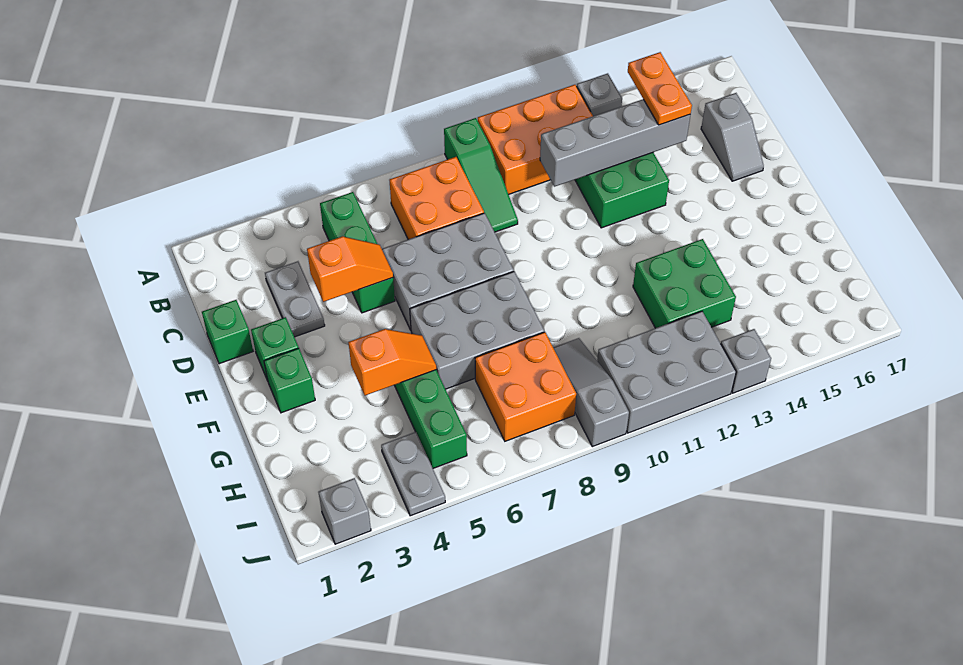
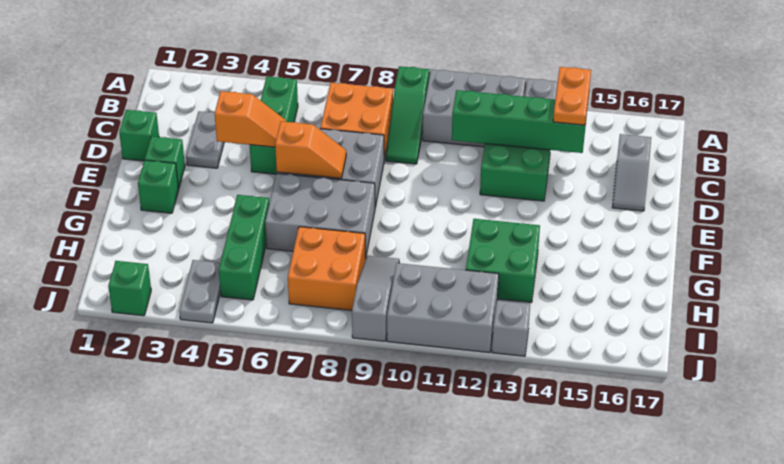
orange 2x3 brick [478,85,593,194] -> grey 2x3 brick [423,69,526,147]
grey 1x4 brick [540,99,691,187] -> green 1x4 brick [452,90,587,153]
orange 1x2 slope [348,329,436,395] -> orange 1x2 slope moved to [275,121,346,178]
grey 1x1 brick [319,478,371,544] -> green 1x1 brick [108,261,151,316]

